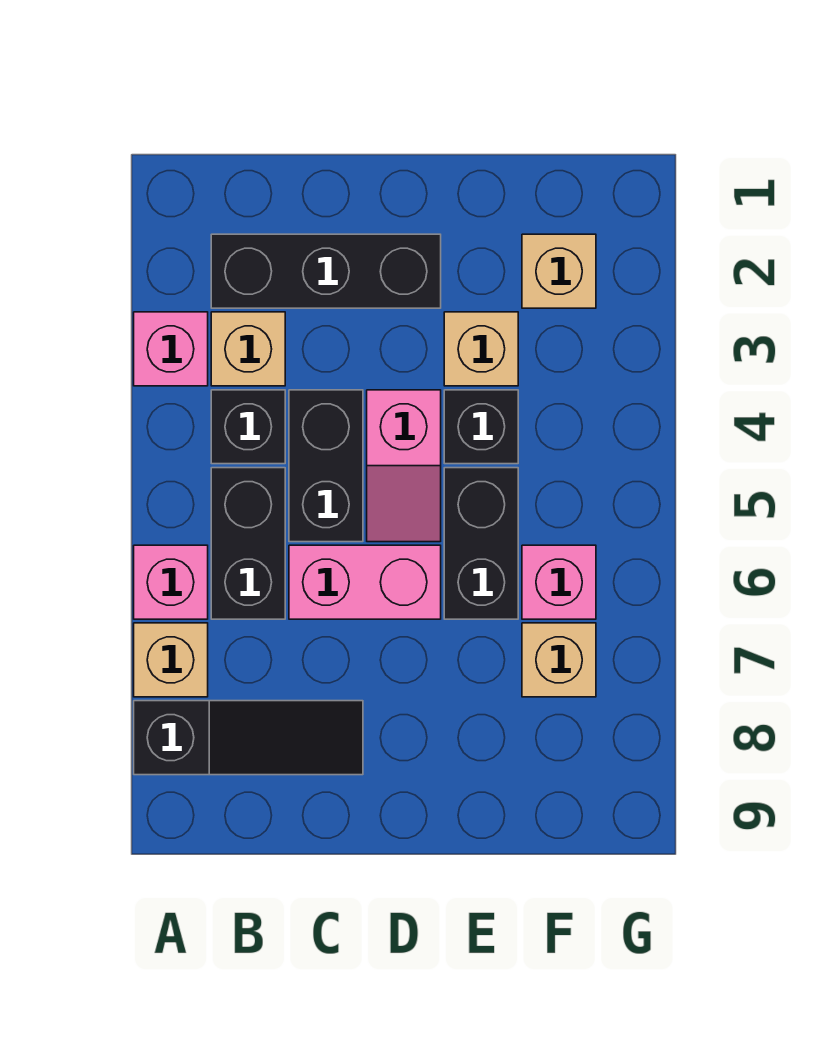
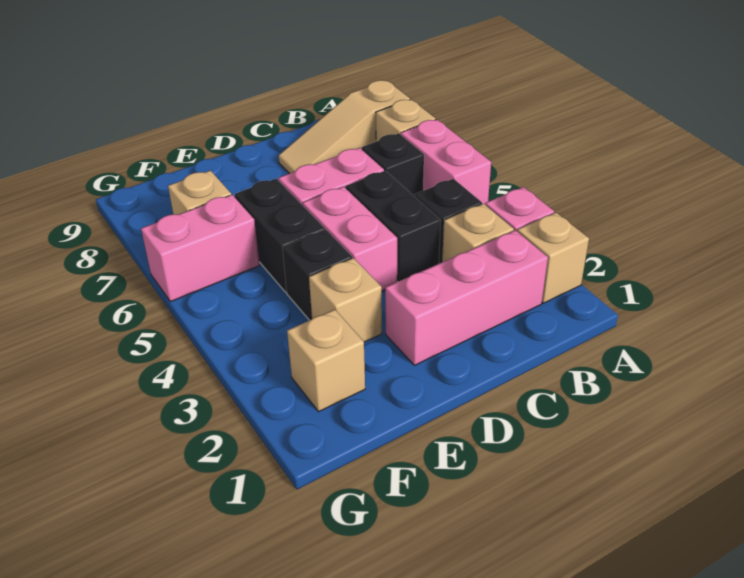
none -> tan 1x1 brick [517,213,589,303]
pink 1x1 brick [134,545,208,619] -> pink 1x2 brick [401,119,491,204]
black 1x3 slope [134,701,363,775] -> tan 1x3 slope [279,80,410,174]
black 1x3 brick [211,234,441,308] -> pink 1x3 brick [385,230,548,365]
black 1x2 brick [211,468,285,619] -> black 1x1 brick [362,133,424,196]
pink 1x2 slope [367,390,441,542] -> pink 1x2 brick [303,187,397,291]
pink 1x1 brick [522,545,596,619] -> pink 1x2 brick [141,195,260,302]

